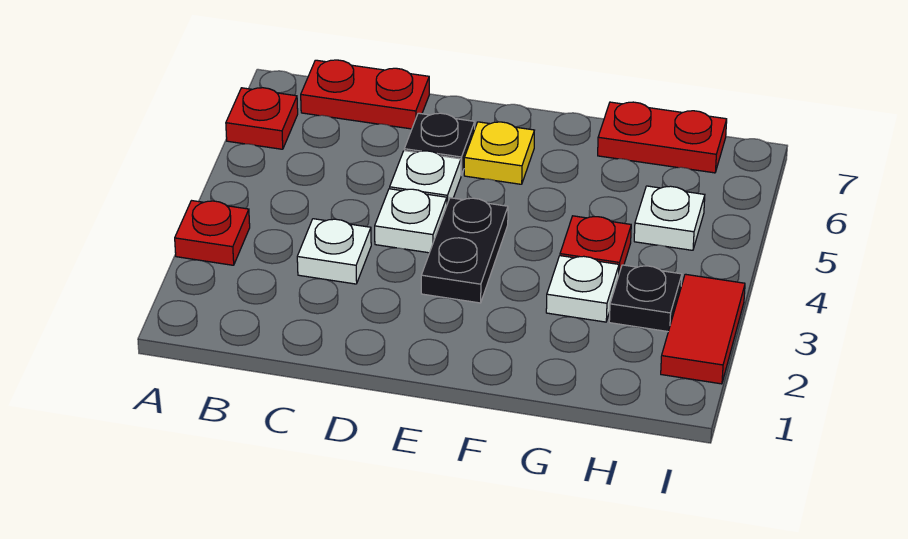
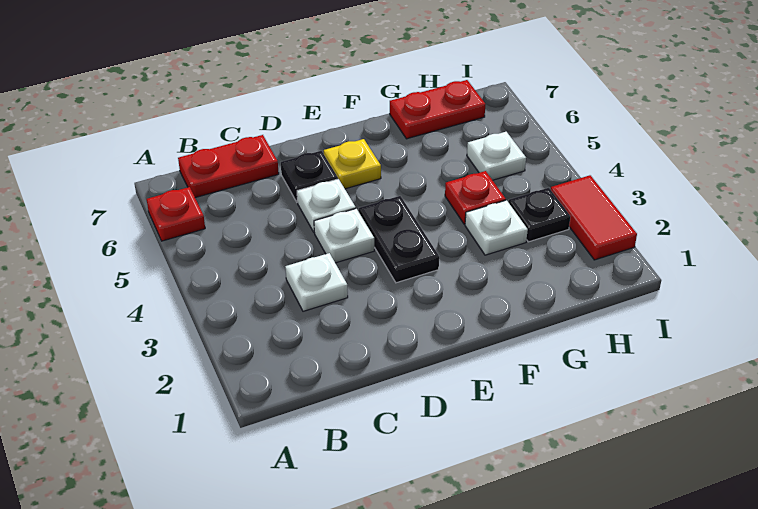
red 1x1 plate [175,201,250,265] -> none

